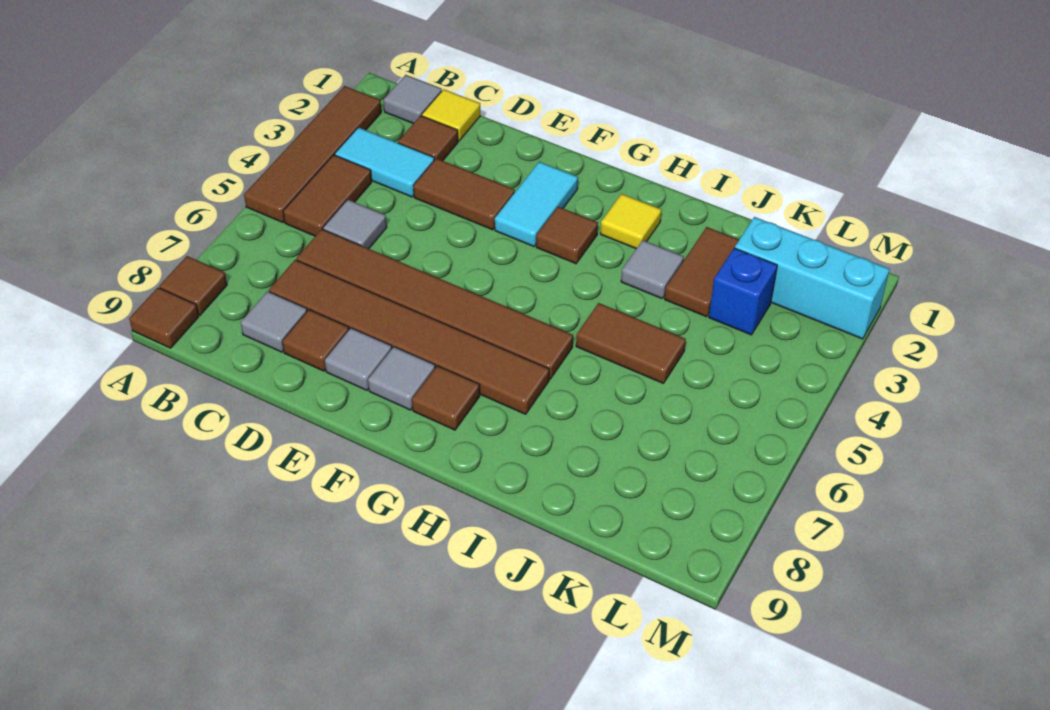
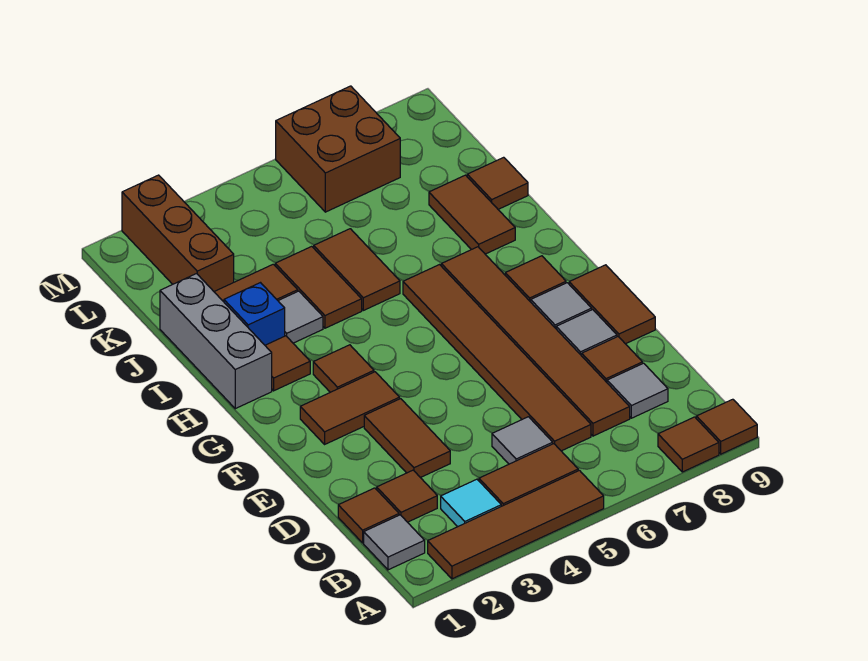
cyan 1x2 tile [335,127,434,197] -> cyan 1x1 tile [441,479,501,527]
yellow 1x1 tile [422,89,480,141] -> brown 1x1 tile [338,488,399,543]
none -> brown 1x2 tile [569,265,655,344]
cyan 1x2 tile [495,162,578,247] -> brown 1x2 tile [300,372,400,444]
none -> grey 1x3 brick [160,274,272,409]
yellow 1x1 tile [600,194,662,249] -> brown 1x1 tile [265,336,310,391]
none -> brown 1x2 tile [275,246,362,328]
none -> brown 1x2 tile [429,175,515,254]
none -> brown 1x1 tile [467,157,528,209]
cyan 1x3 brick [735,217,890,339] -> brown 1x3 brick [122,175,234,291]
blue 1x1 brick [709,248,777,335] -> blue 1x1 brick moved to [224,283,285,345]
none -> brown 2x2 brick [276,86,400,212]

